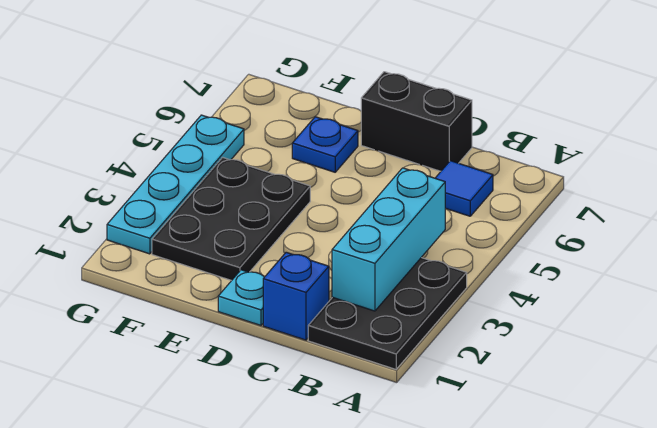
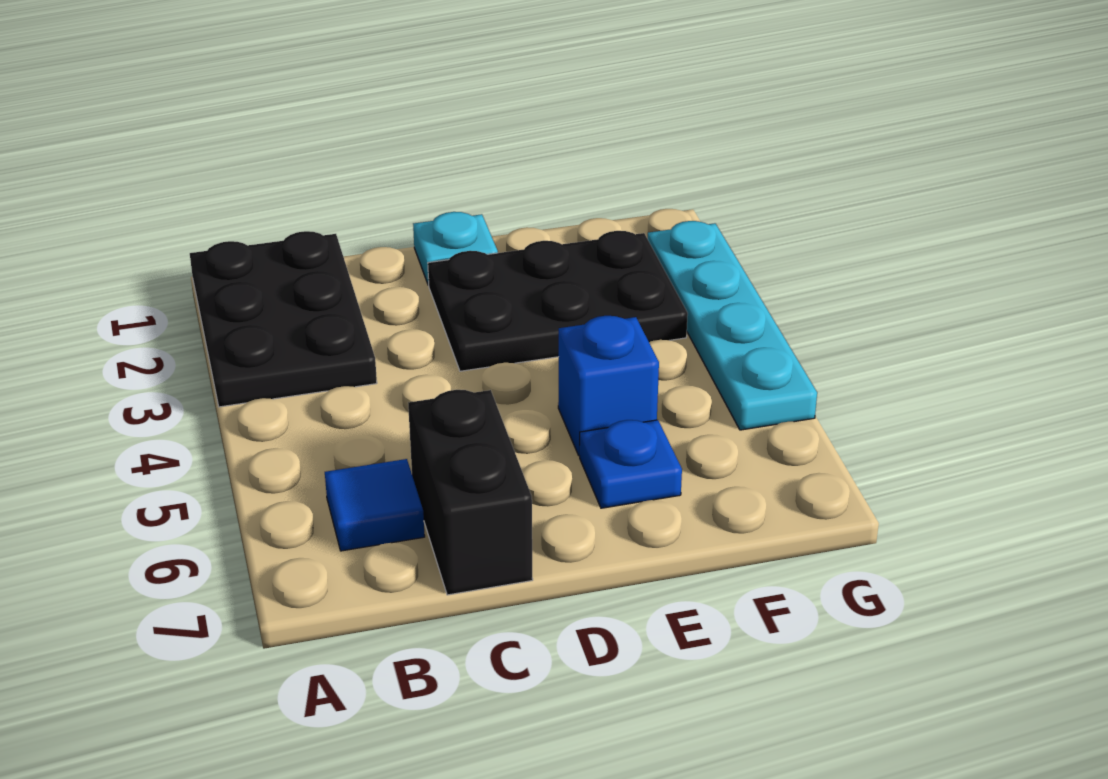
cyan 1x3 brick [332,168,445,311] -> none
blue 1x1 brick [263,252,329,340] -> blue 1x1 brick moved to [558,316,659,456]
black 1x2 brick [361,72,472,171] -> black 1x2 brick turned to [408,390,533,595]
black 2x3 plate [152,157,310,281] -> black 2x3 plate turned to [428,231,688,371]

